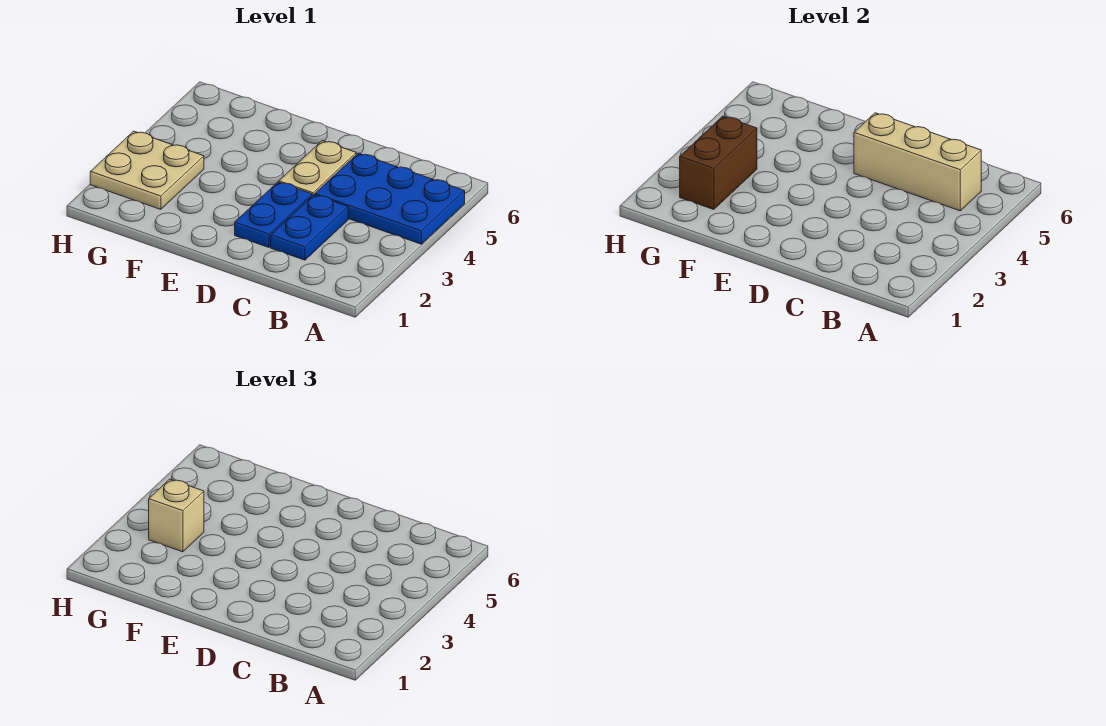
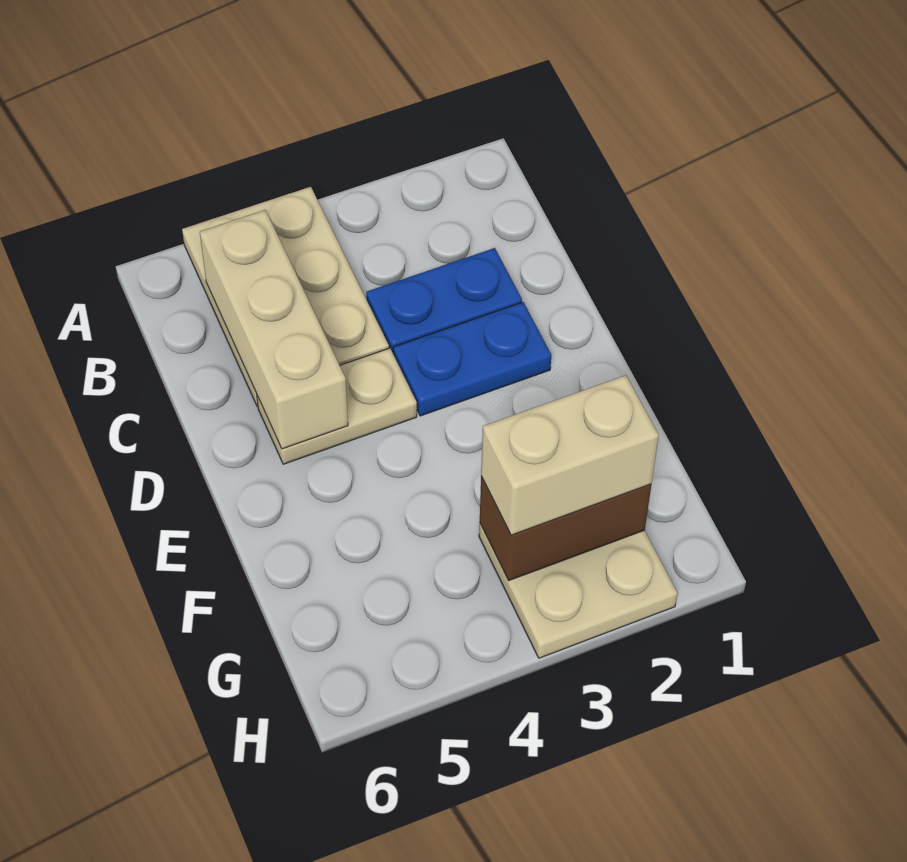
blue 2x3 plate [315,153,465,244] -> tan 2x3 plate [182,187,389,407]
tan 1x1 brick [149,479,204,552] -> tan 1x2 brick [481,375,659,535]

